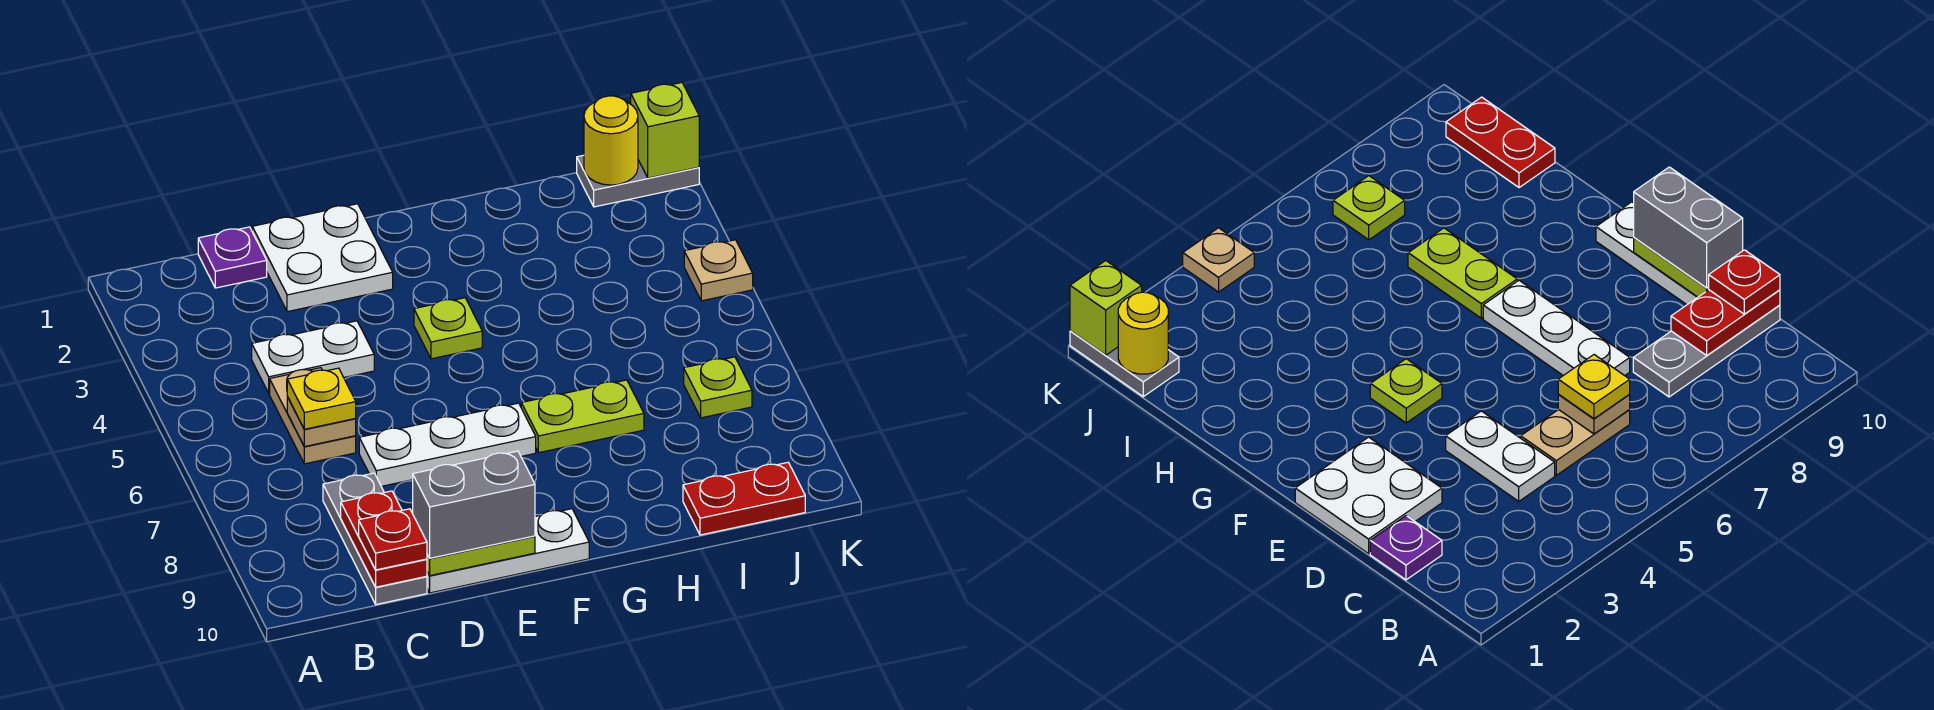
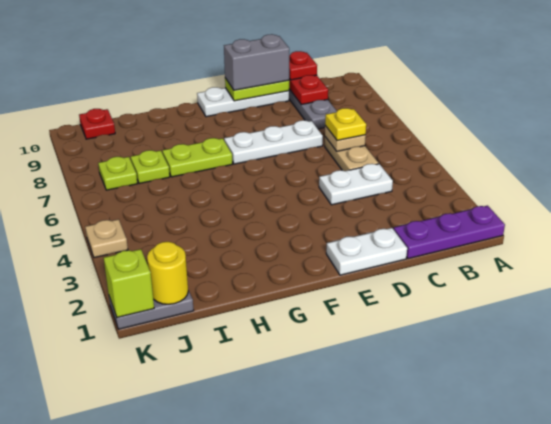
purple 1x1 plate [198,227,267,288] -> purple 1x3 plate [393,206,505,259]
white 2x2 plate [252,204,393,312] -> white 1x2 plate [326,228,407,275]
lime 1x1 plate [414,298,482,359] -> lime 1x1 plate moved to [131,150,170,184]
red 1x2 plate [683,462,805,535] -> red 1x1 plate [79,109,115,139]

